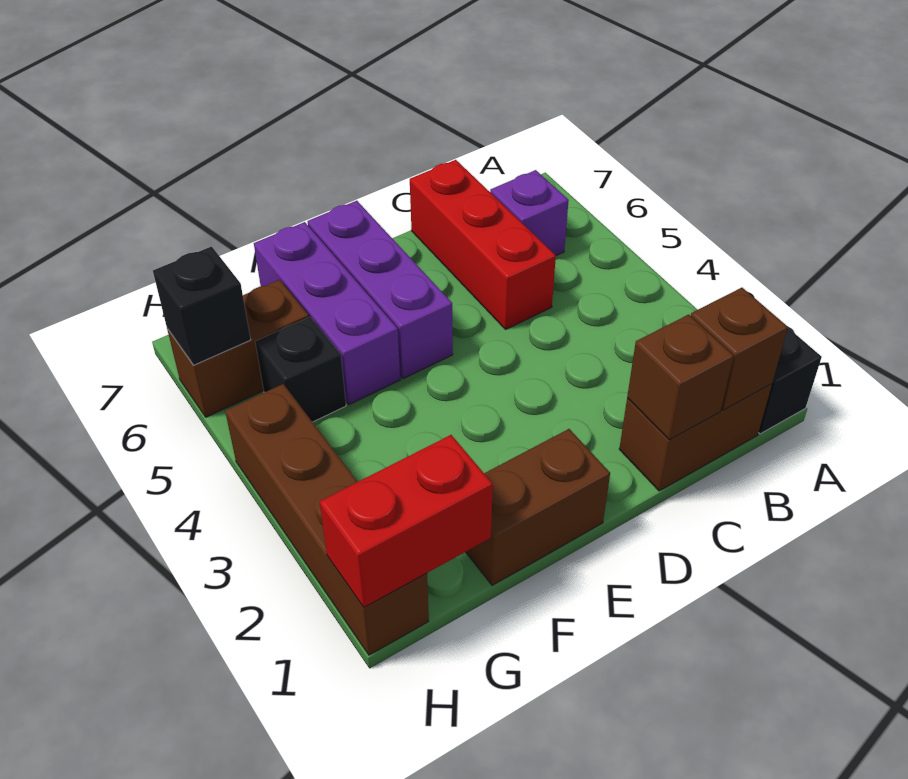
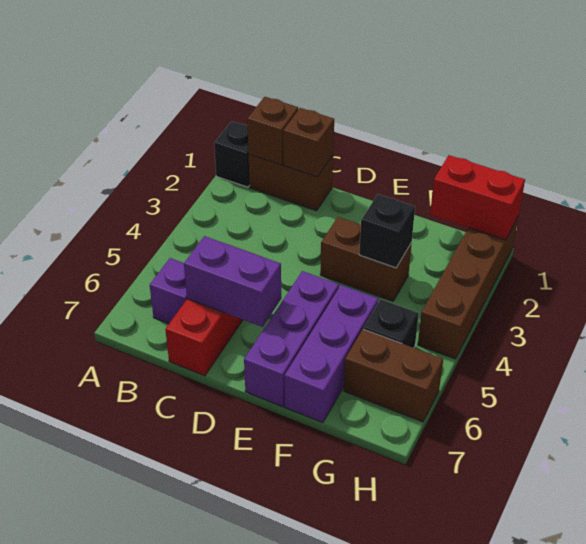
none -> purple 1x2 brick [184,236,281,327]
brown 1x2 brick [466,429,610,585] -> brown 1x2 brick moved to [320,217,412,301]
black 1x1 brick [153,247,251,365] -> black 1x1 brick moved to [359,194,415,268]

